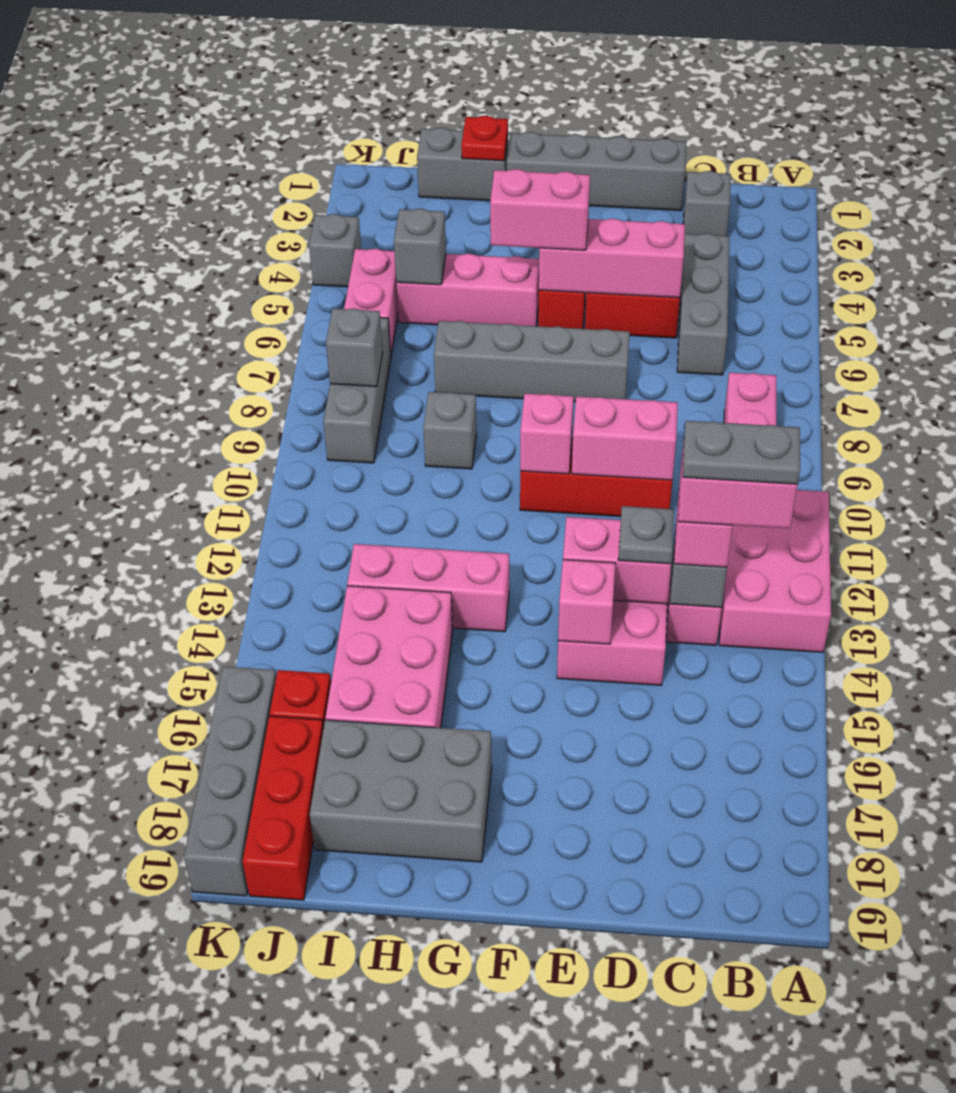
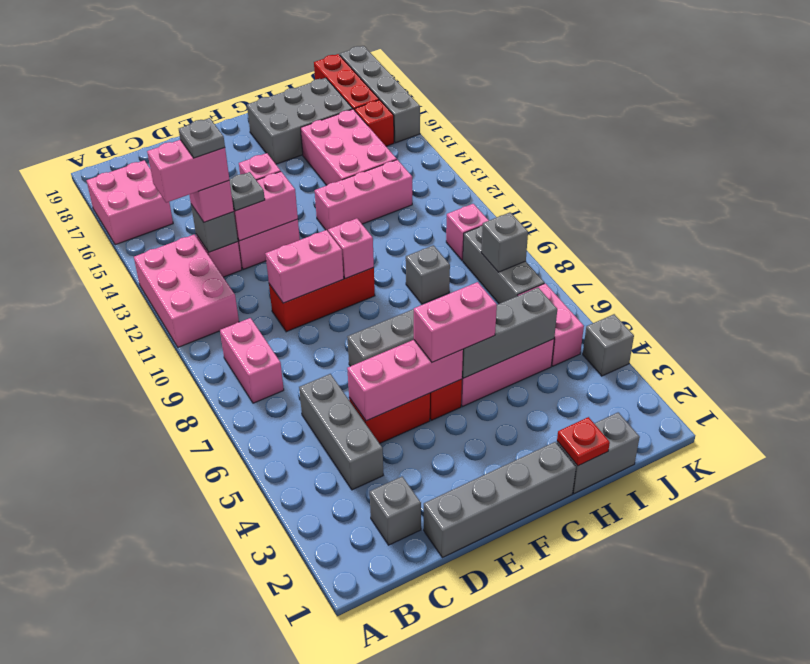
none -> pink 2x2 brick [87,160,173,245]
grey 1x2 plate [683,421,800,484] -> grey 1x1 plate [179,118,225,158]
grey 1x1 brick [394,209,446,285] -> grey 1x3 brick [462,287,557,378]
none -> pink 1x1 brick [446,204,489,261]

